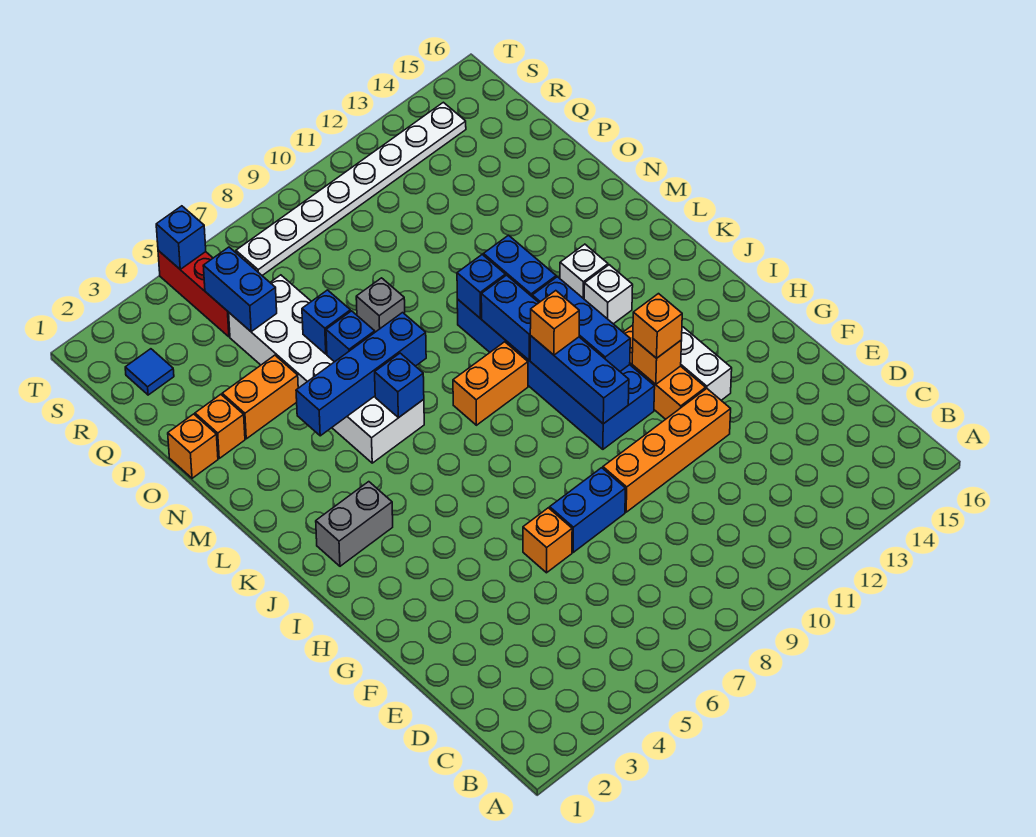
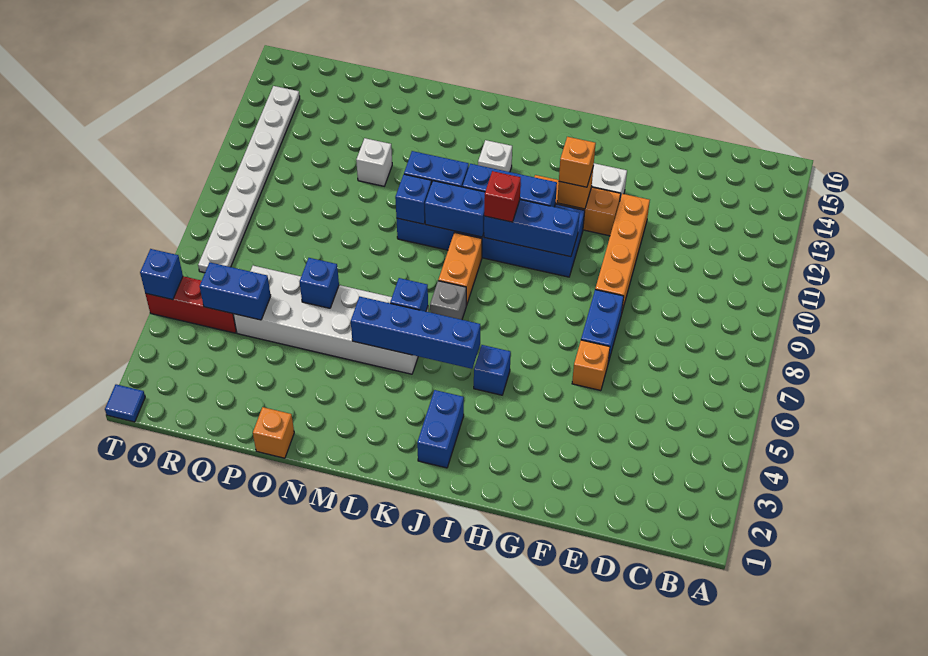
grey 1x2 brick [316,482,393,566] -> blue 1x2 brick [417,390,464,468]
orange 1x1 brick [530,291,579,355] -> red 1x1 brick [484,171,521,222]
white 1x1 brick [560,244,608,299] -> white 1x1 brick moved to [356,138,392,186]
blue 1x4 brick [296,313,426,436] -> blue 1x4 brick turned to [351,297,480,369]
blue 1x1 brick [326,311,375,362] -> blue 1x1 brick moved to [474,345,511,395]
orange 1x1 brick [195,394,245,458] -> none
orange 1x2 brick [222,355,298,439] -> none
grey 1x1 brick [356,278,405,332] -> grey 1x1 brick moved to [430,281,466,320]
blue 1x1 tile [125,349,174,395] -> blue 1x1 tile moved to [105,384,145,422]

